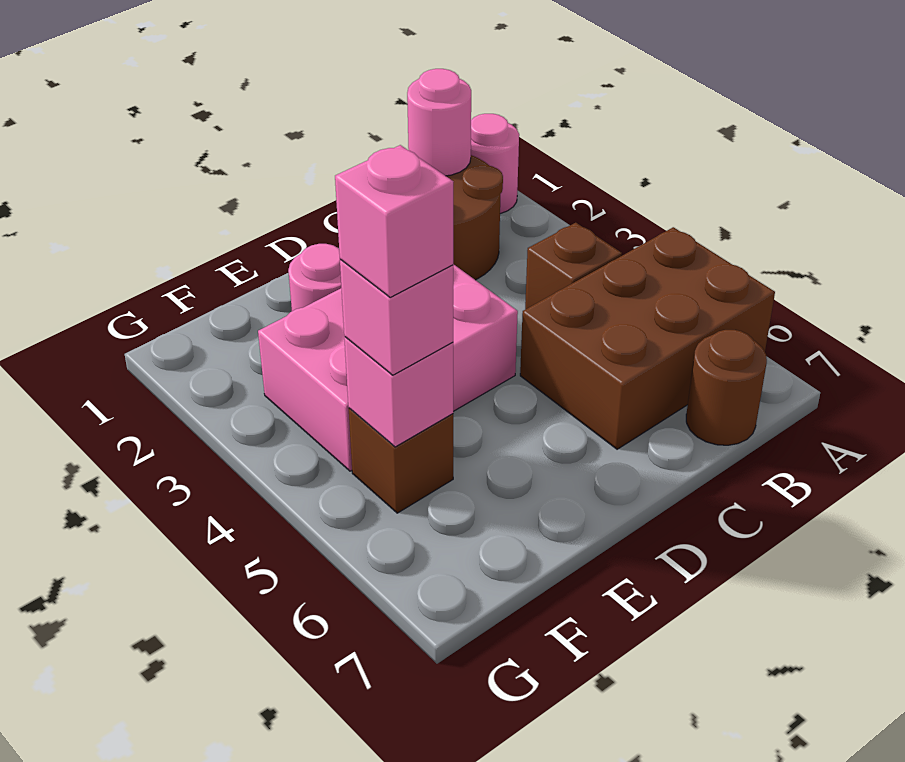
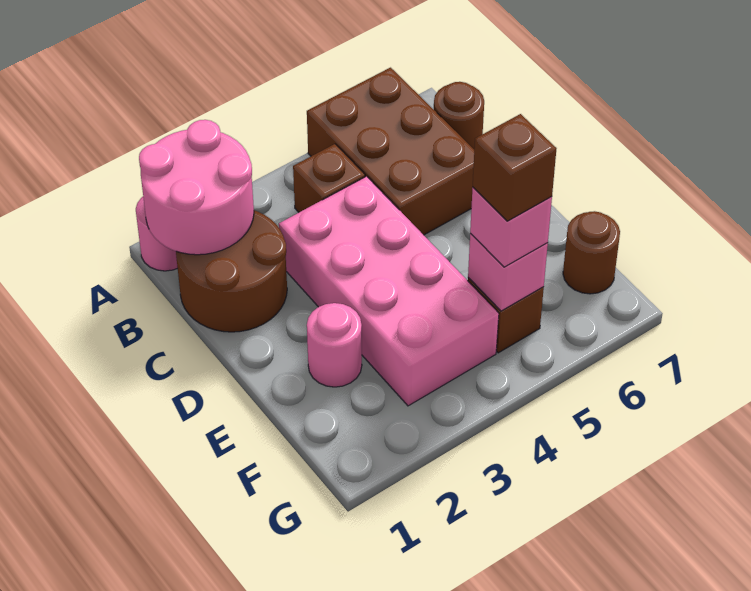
pink 1x1 round brick [407,69,471,176] -> pink 2x2 round brick [139,120,254,255]
pink 2x3 brick [258,264,518,471] -> pink 2x4 brick [279,176,499,406]
pink 1x1 brick [335,145,453,297] -> brown 1x1 brick [473,114,556,221]
none -> brown 1x1 round brick [563,211,620,294]

